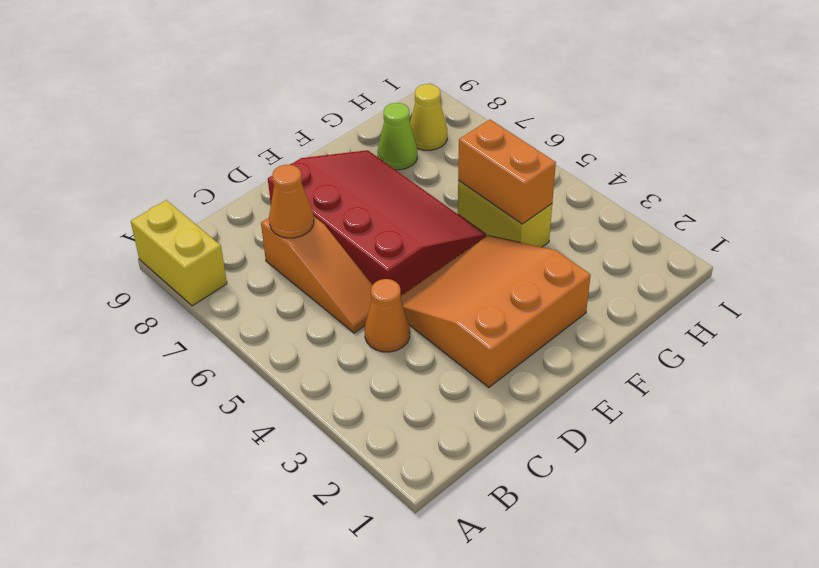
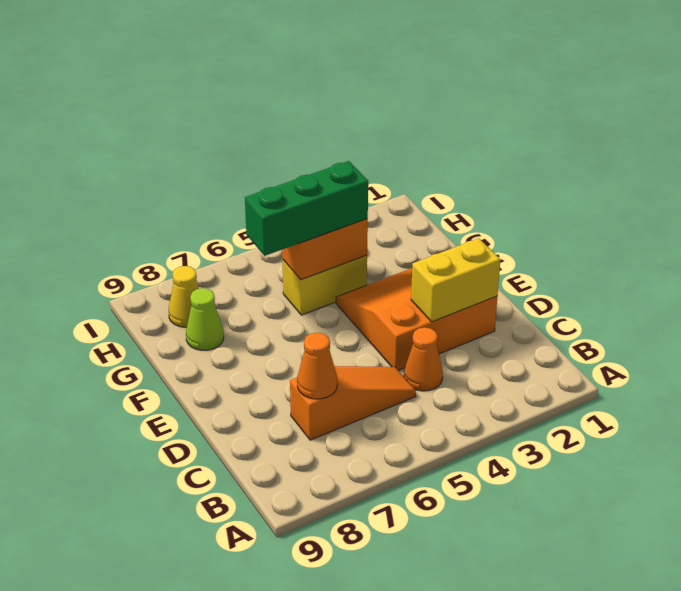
yellow 1x2 brick [131,200,227,306] -> yellow 1x2 brick moved to [411,238,500,322]
orange 3x3 slope [400,236,591,388] -> orange 3x3 slope turned to [336,268,497,370]
red 3x4 slope [268,150,486,295] -> none
none -> green 1x3 brick [245,161,368,256]

